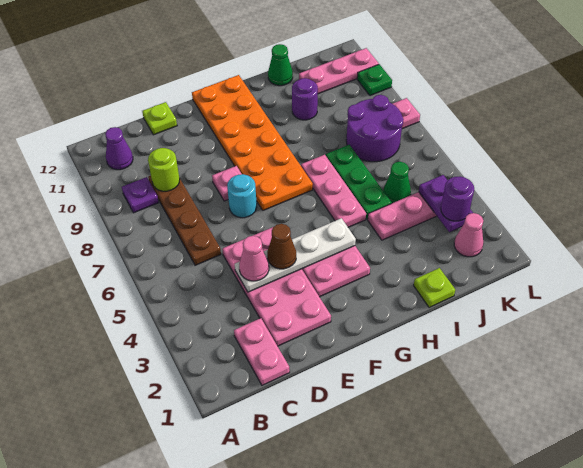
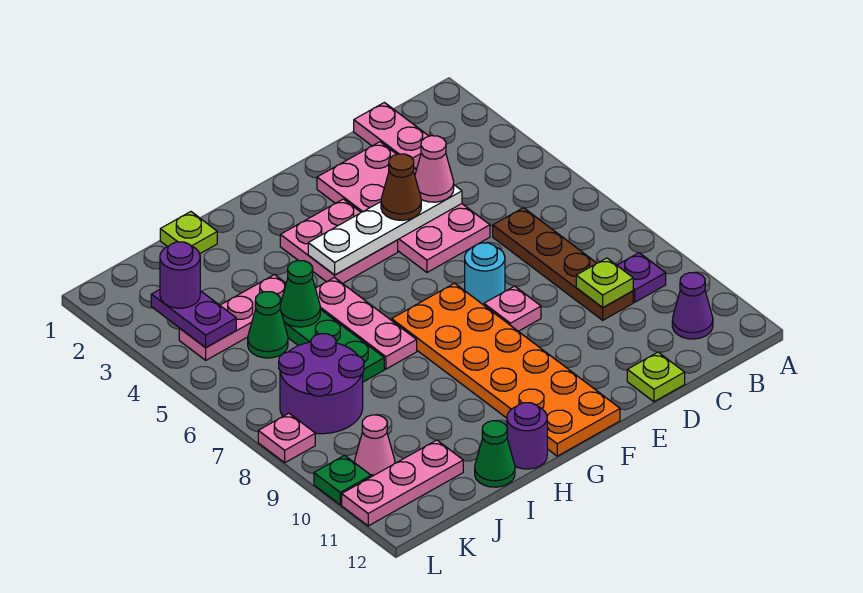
lime 1x1 round brick [148,148,180,191] -> lime 1x1 plate [576,258,633,308]
none -> green 1x1 cone [280,260,320,327]
purple 1x1 round brick [292,78,318,120] -> purple 1x1 round brick moved to [507,403,547,469]
pink 1x1 cone [454,213,483,257] -> pink 1x1 cone moved to [355,415,395,477]

